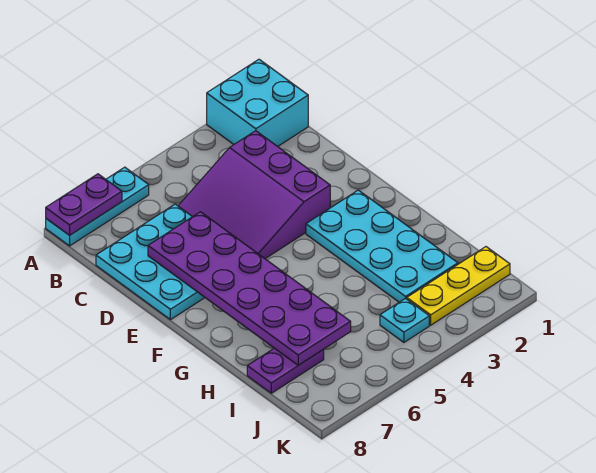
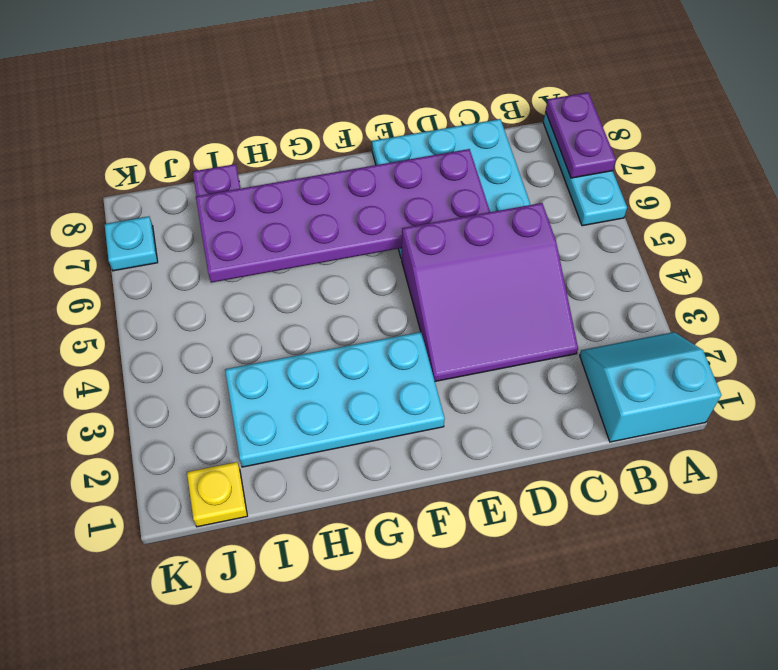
cyan 2x2 brick [207,59,308,146] -> cyan 2x2 slope [580,332,721,442]
purple 3x3 slope [178,131,330,259] -> purple 3x3 slope turned to [401,203,578,381]
yellow 1x3 plate [407,247,510,325] -> yellow 1x1 plate [187,462,247,527]
cyan 1x1 plate [380,298,429,342] -> cyan 1x1 plate moved to [105,216,158,271]

